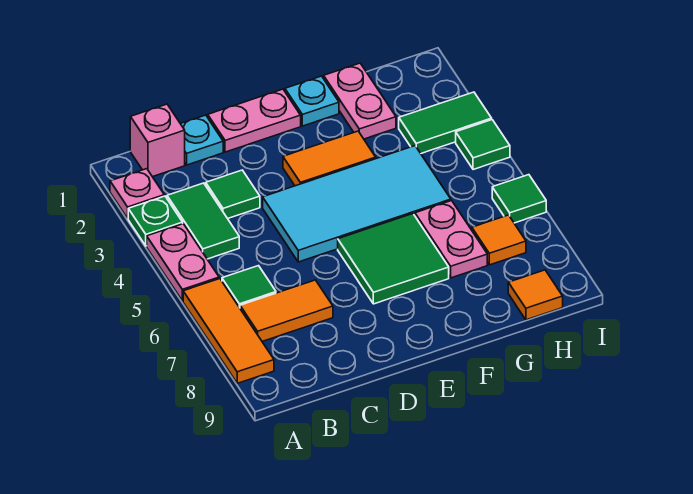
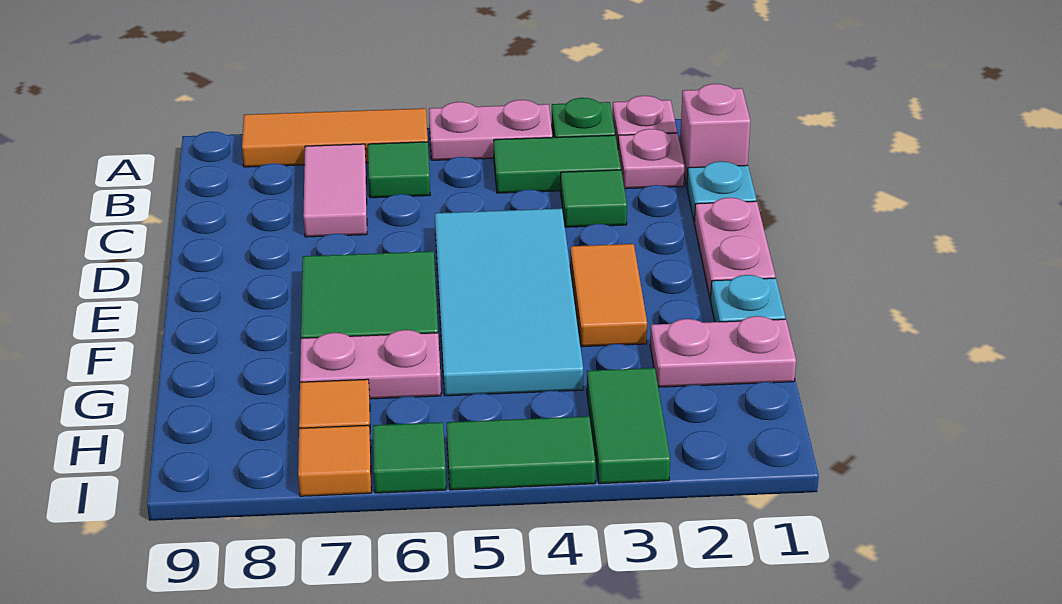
none -> pink 1x1 plate [618,129,684,189]
orange 1x2 tile [240,280,333,341] -> pink 1x2 tile [303,144,367,237]
orange 1x1 tile [508,270,563,320] -> orange 1x1 tile moved to [298,425,371,496]
green 1x1 tile [456,120,510,170] -> green 1x2 tile [447,416,596,490]

